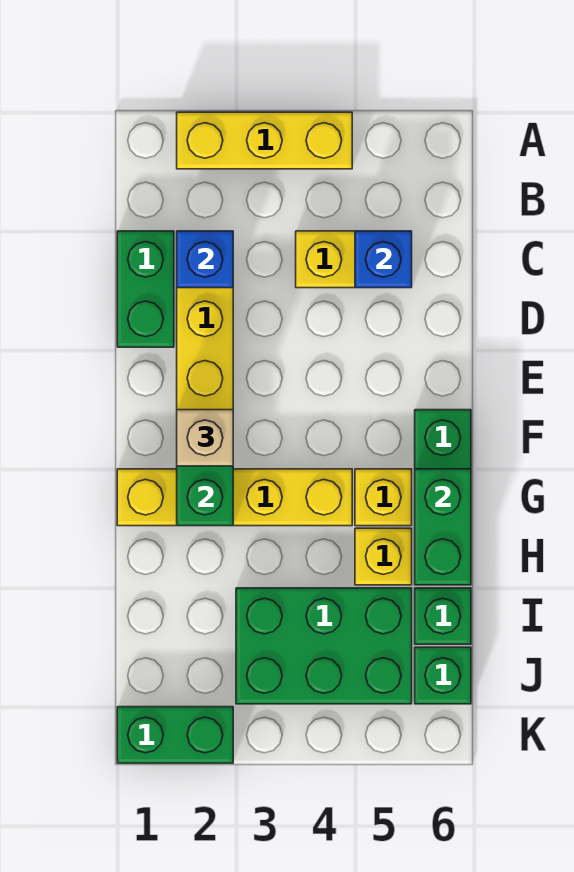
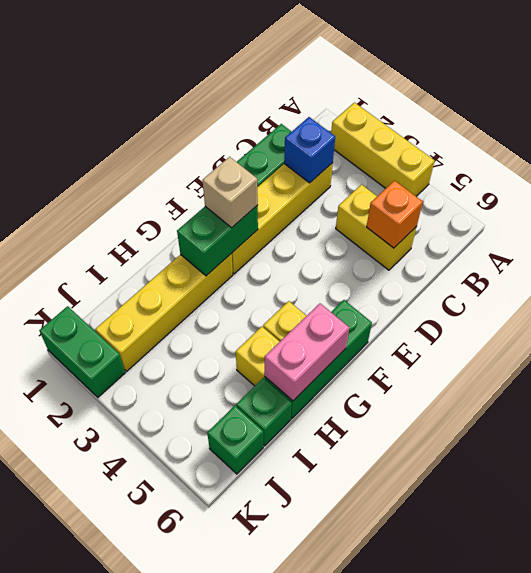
blue 1x1 brick [355,231,412,288] -> orange 1x1 brick [367,181,423,248]
yellow 1x4 brick [117,469,352,526] -> yellow 1x4 brick turned to [96,253,233,371]
green 1x2 brick [415,469,471,585] -> pink 1x2 brick [265,304,349,401]
green 2x3 brick [236,588,412,704] -> none

